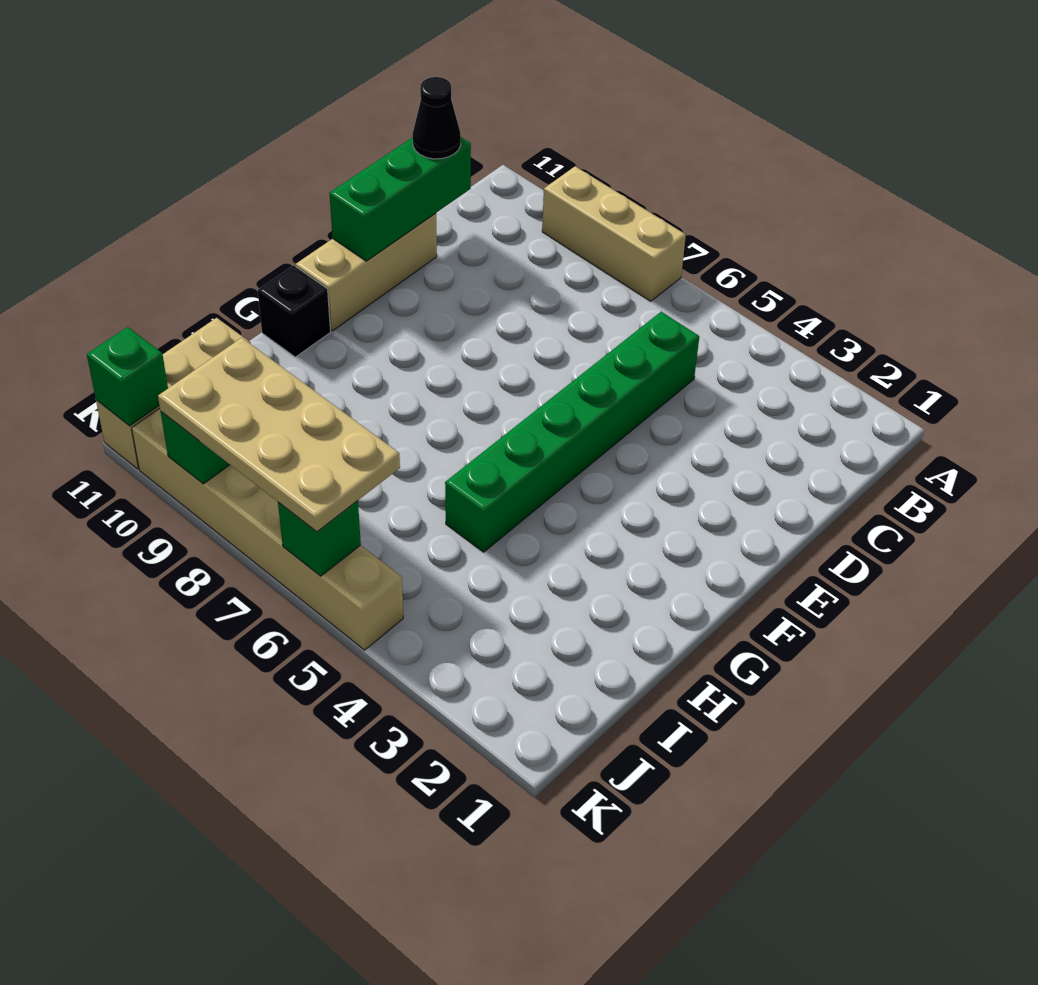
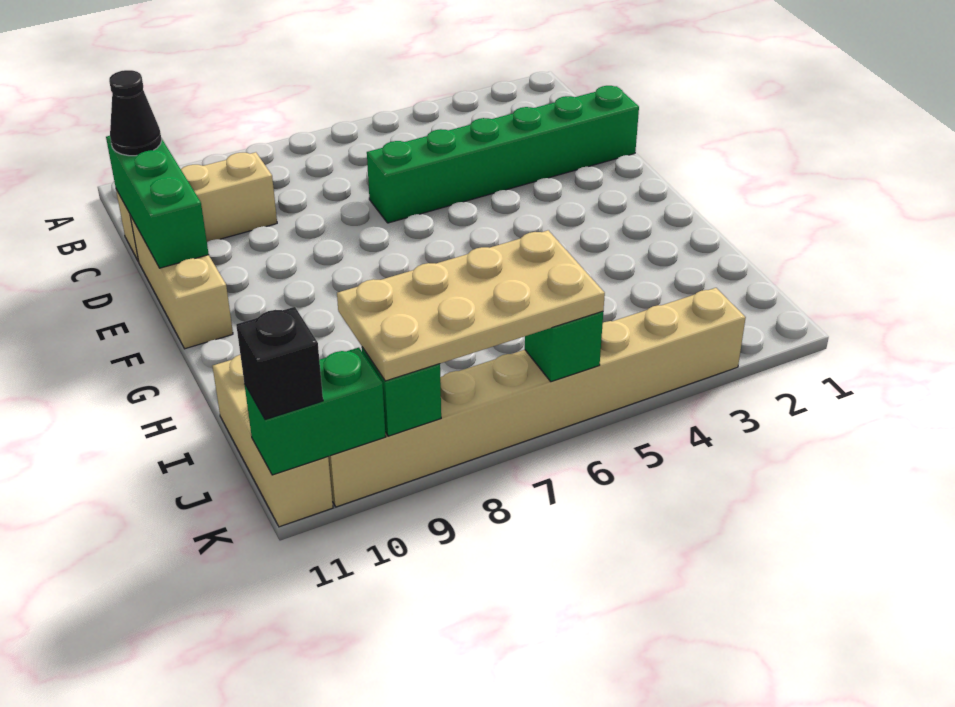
tan 1x3 brick [542,166,686,301] -> tan 1x3 brick moved to [116,152,277,261]
green 1x6 brick [445,312,699,552] -> green 1x6 brick turned to [367,86,639,223]
black 1x1 brick [258,265,331,357] -> black 1x1 brick moved to [236,307,323,420]
tan 1x6 brick [132,408,403,650] -> tan 1x8 brick [328,288,746,507]
green 1x1 brick [87,327,168,426] -> green 1x2 brick [244,348,386,475]

